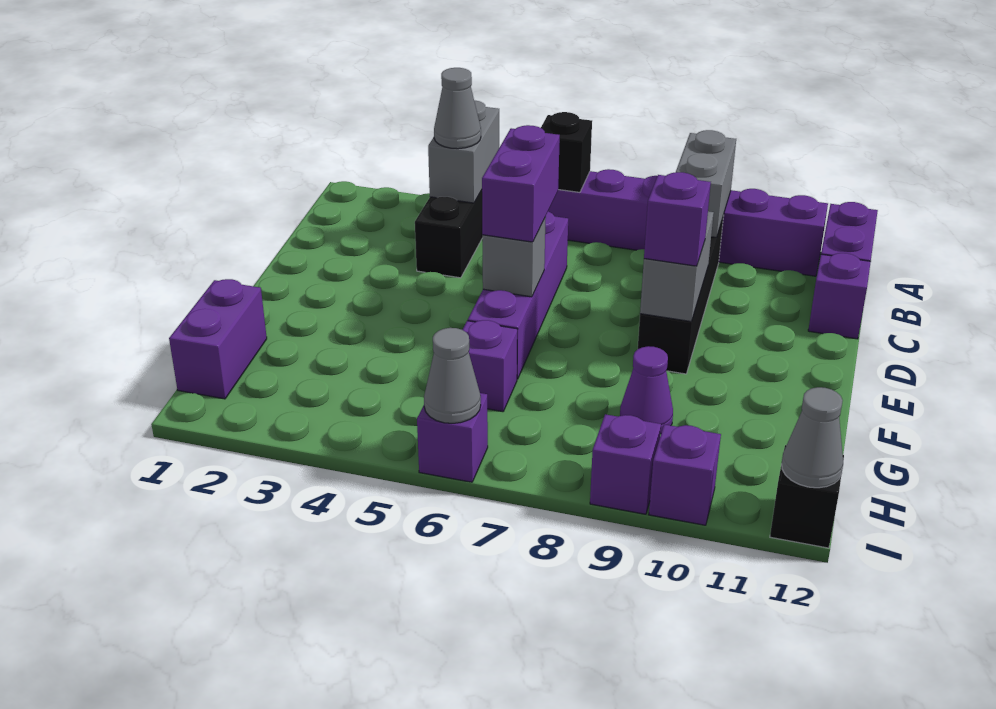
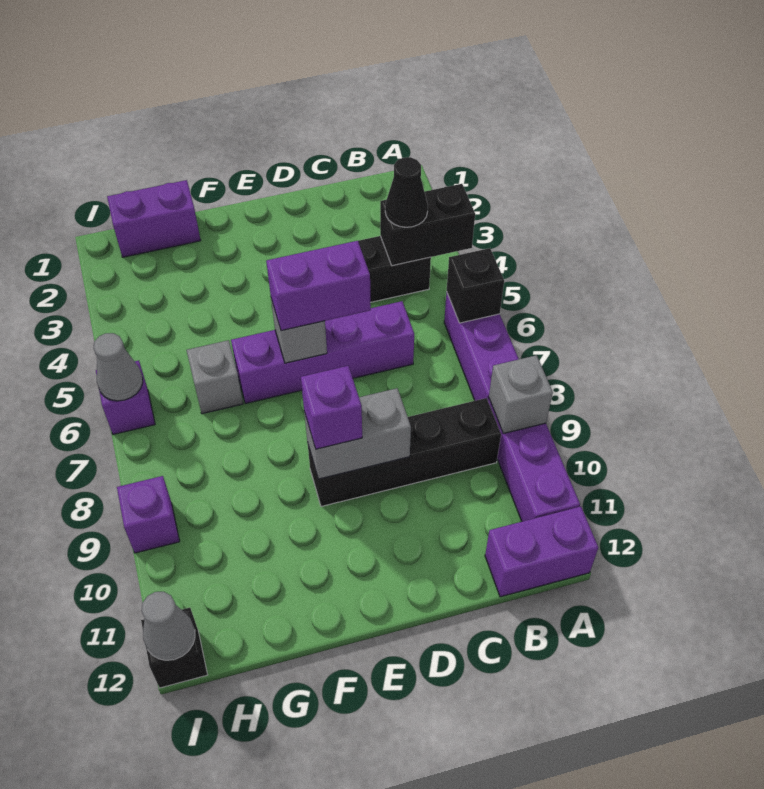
grey 1x2 brick [428,100,499,203] -> black 1x2 brick [380,184,475,266]
grey 1x2 brick [676,130,736,238] -> grey 1x1 brick [489,355,553,434]
grey 1x1 cone [434,68,481,149] -> black 1x1 cone [385,157,428,227]
purple 1x1 brick [808,253,871,339] -> none
purple 1x1 brick [463,320,517,412] -> grey 1x1 brick [187,340,243,414]
purple 1x1 cone [620,346,673,434] -> none
purple 1x1 brick [649,424,721,525] -> none

